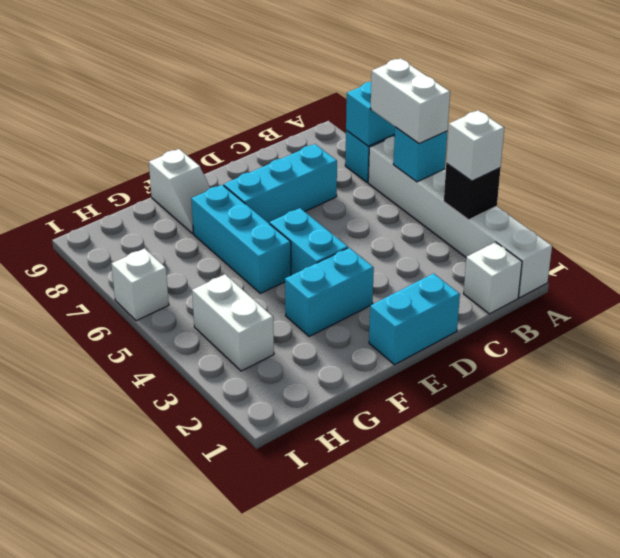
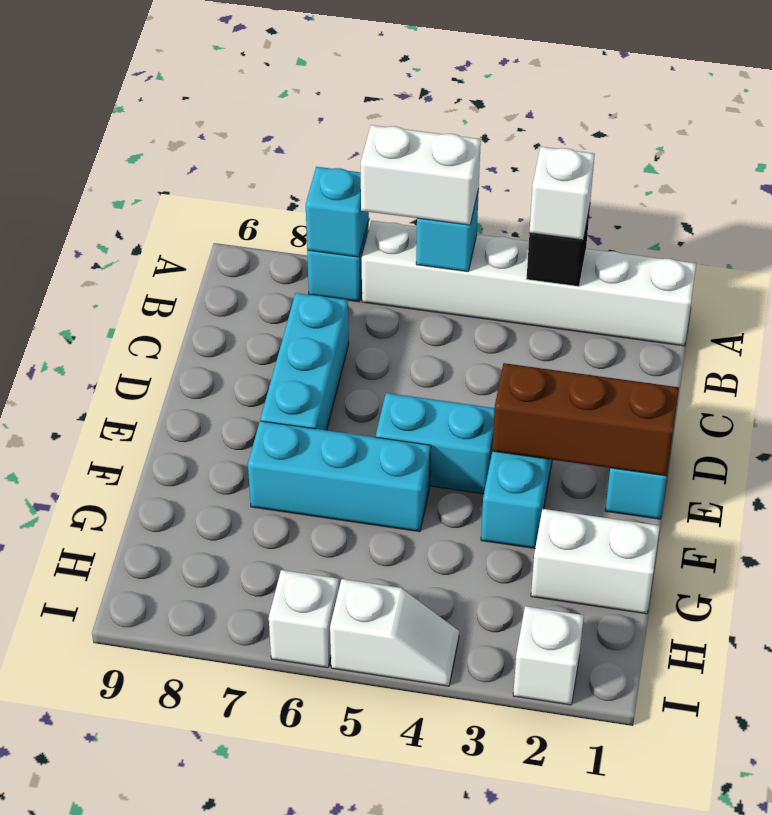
white 1x1 brick [463,242,522,314] -> white 1x1 brick moved to [513,606,584,705]
none -> brown 1x3 brick [492,363,679,476]
white 1x2 slope [149,149,210,234] -> white 1x2 slope moved to [330,579,459,686]
white 1x2 brick [192,274,274,371] -> white 1x2 brick moved to [531,509,660,614]

